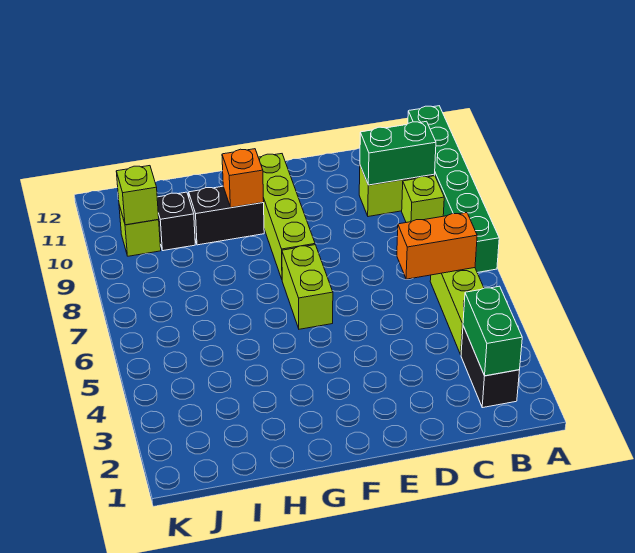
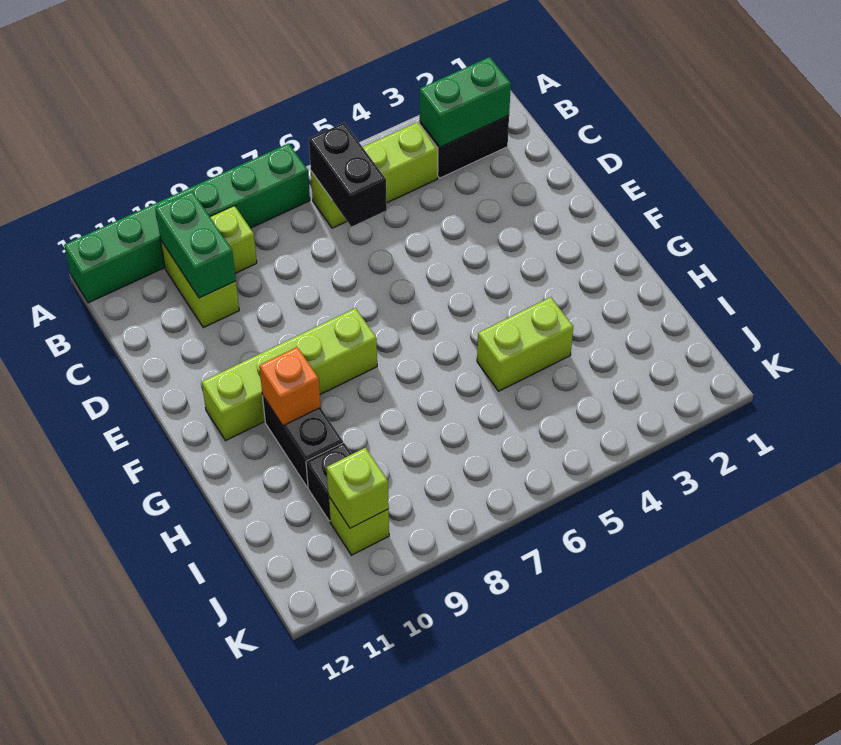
orange 1x2 brick [397,213,477,279] -> black 1x2 brick [309,123,387,227]
lime 1x2 brick [282,245,333,329] -> lime 1x2 brick moved to [477,297,573,391]

